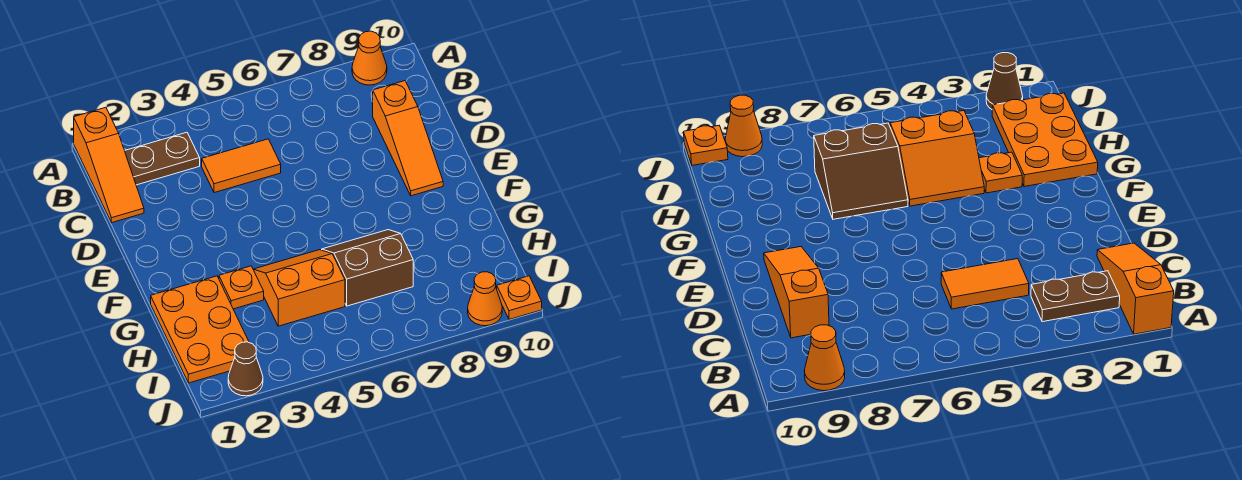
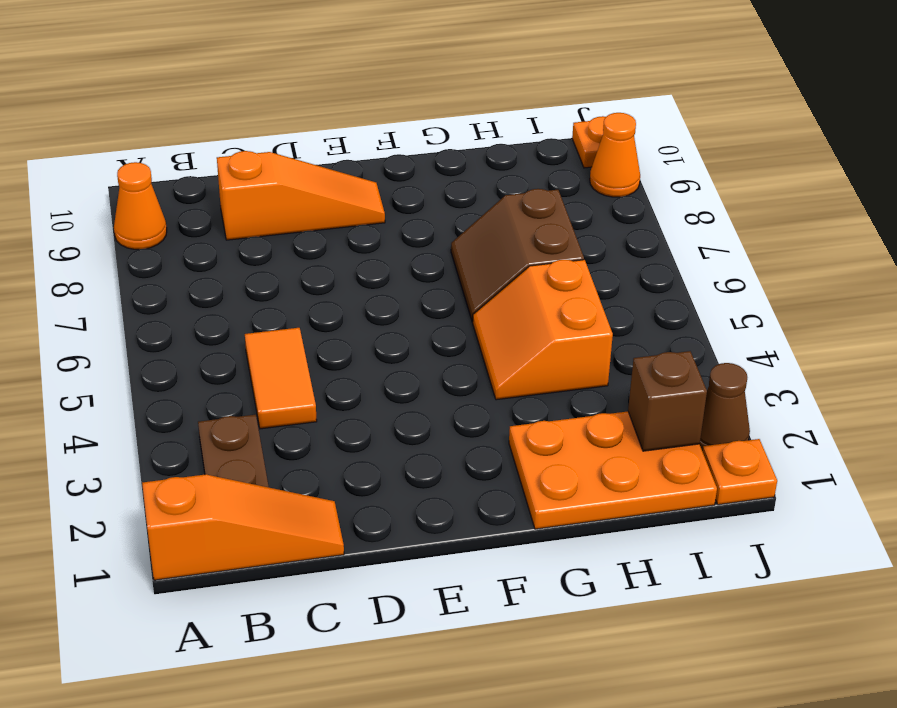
orange 1x1 plate [219,266,264,309] -> orange 1x1 plate moved to [703,439,777,505]
none -> brown 1x1 brick [628,351,707,451]

